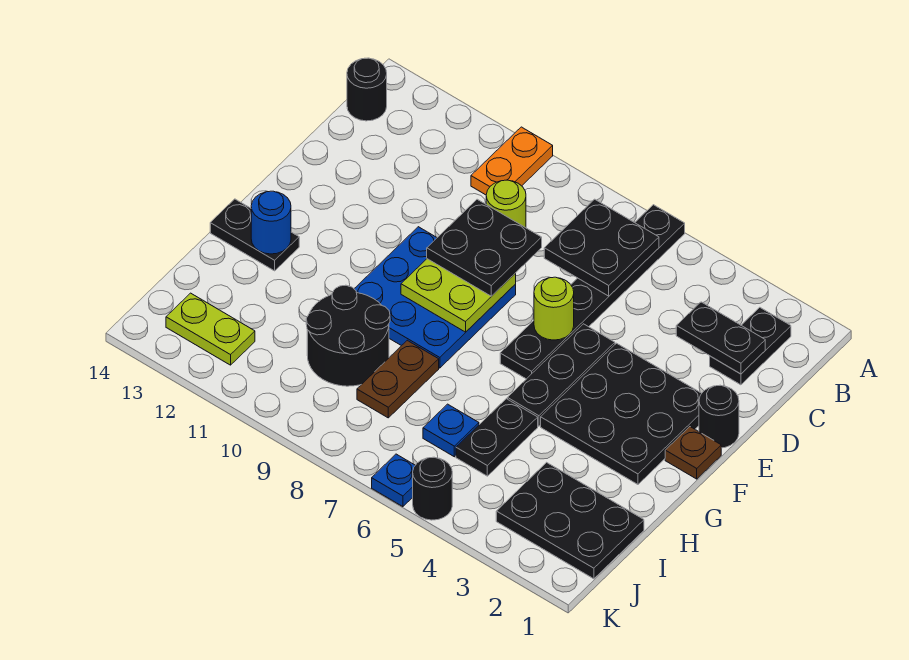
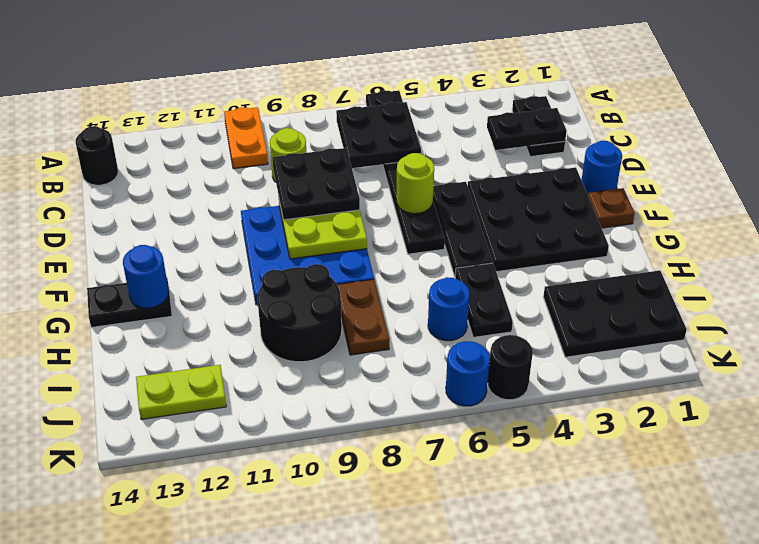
black 1x1 round brick [699,385,739,448] -> blue 1x1 round brick [582,141,622,195]
blue 1x1 plate [423,404,479,457] -> blue 1x1 round brick [428,277,469,341]
blue 1x1 plate [372,454,415,507] -> blue 1x1 round brick [446,341,490,406]

